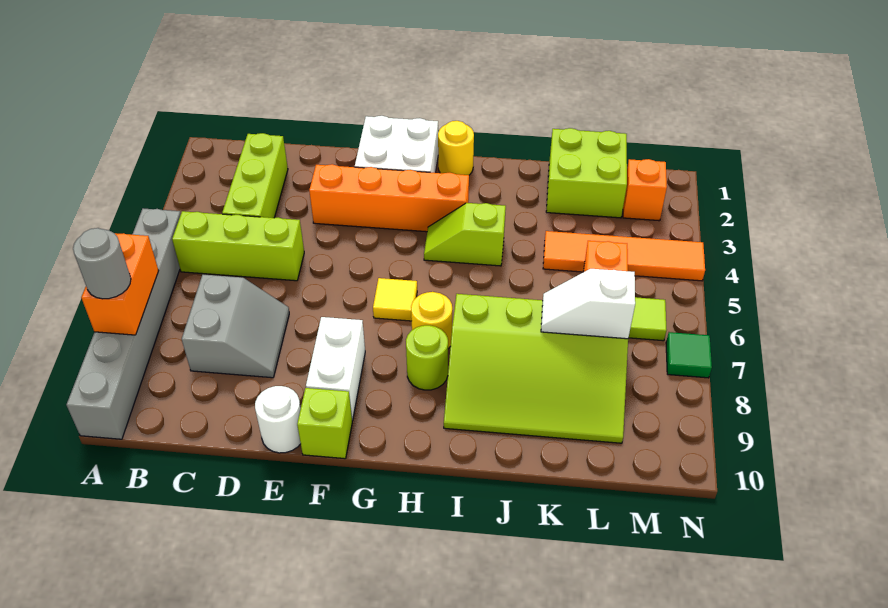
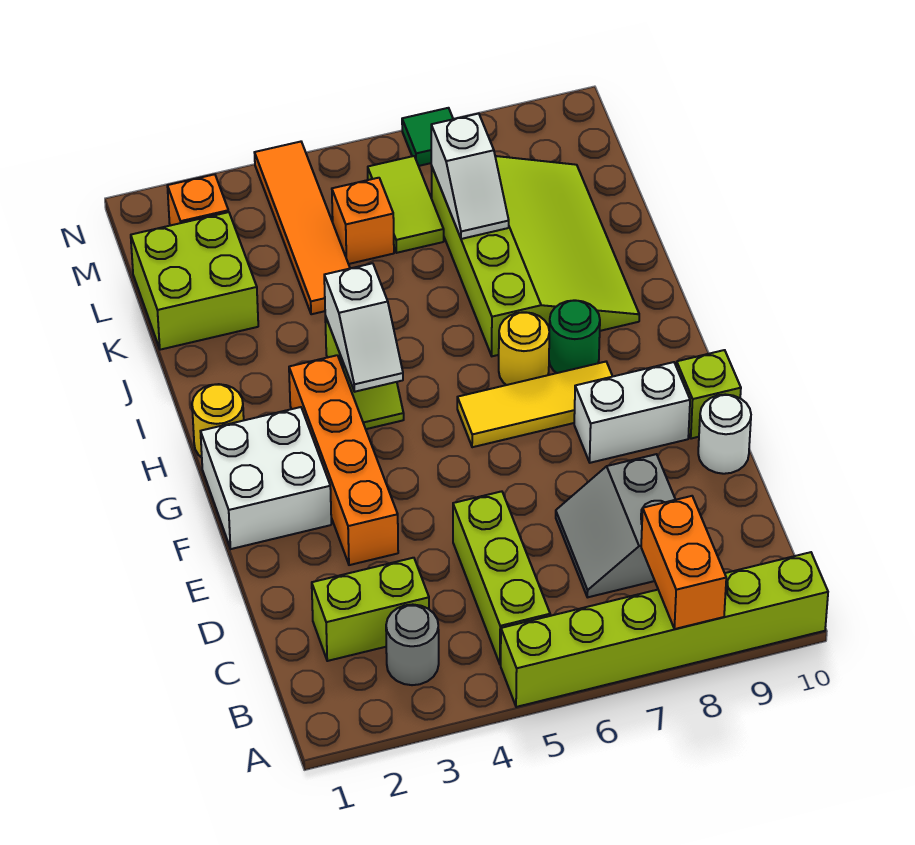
grey 1x6 brick [66,208,181,439] -> lime 1x6 brick [501,552,828,707]
orange 1x2 brick [81,233,159,335] -> orange 1x2 brick turned to [641,496,726,629]
grey 1x1 round brick [73,228,131,299] -> grey 1x1 round brick moved to [386,605,439,685]
lime 1x3 brick [222,133,288,218] -> lime 1x2 brick [312,558,429,661]
grey 2x2 slope [182,274,289,378] -> grey 2x2 slope turned to [556,454,675,597]
yellow 1x1 tile [373,278,417,321] -> yellow 1x3 tile [457,362,613,447]
none -> white 1x2 slope [324,263,403,392]
lime 1x1 round brick [406,325,448,390] -> green 1x1 round brick [549,300,600,373]

